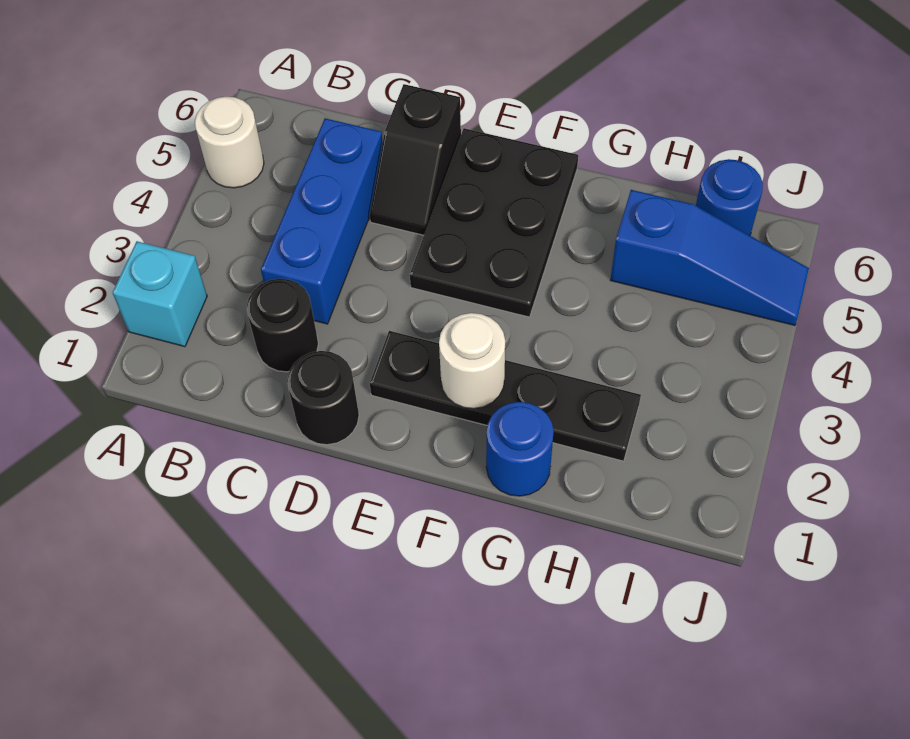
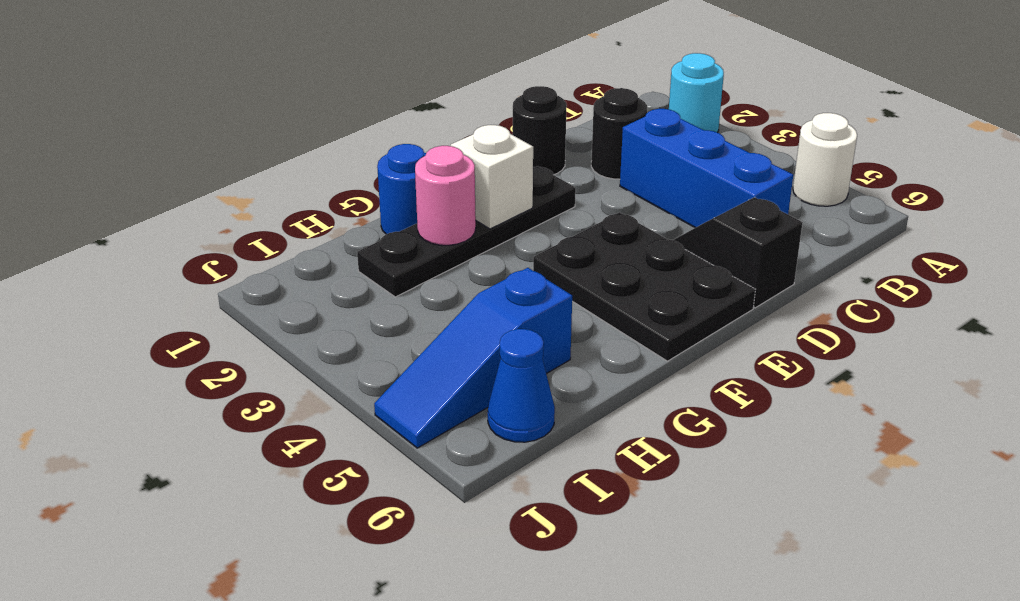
cyan 1x1 brick [112,241,207,347] -> cyan 1x1 round brick [669,53,724,132]
white 1x1 round brick [439,313,505,409] -> white 1x1 brick [451,125,533,229]
none -> pink 1x1 round brick [415,146,476,245]
blue 1x1 round brick [696,159,763,235] -> blue 1x1 cone [488,329,555,442]

